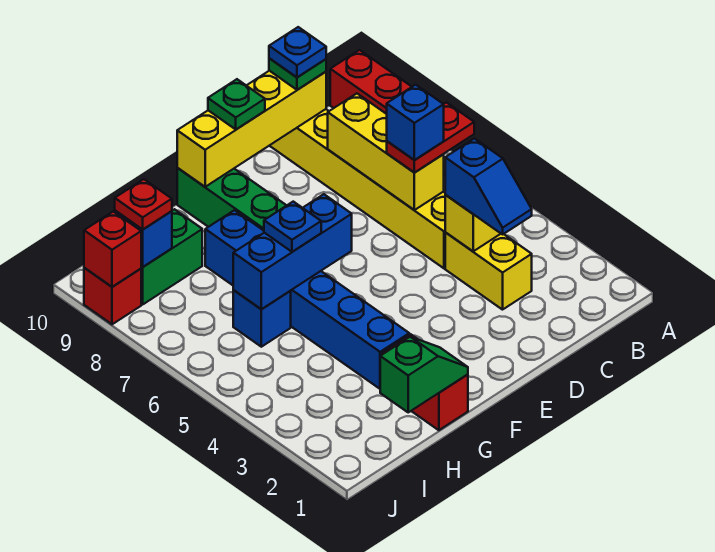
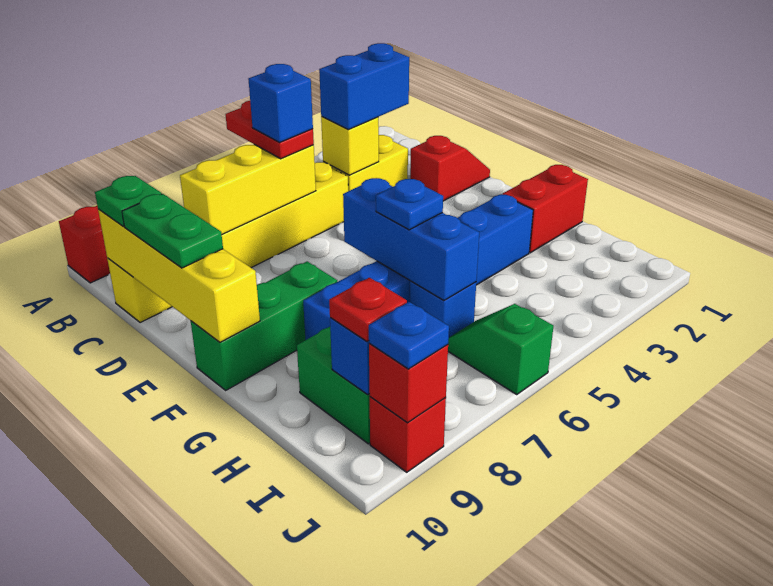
blue 1x2 slope [445,139,532,234] -> blue 1x2 brick [319,43,409,130]
blue 1x1 plate [269,27,326,77] -> blue 1x1 plate moved to [369,302,449,369]
none -> red 1x2 slope [410,136,490,201]
green 1x1 plate [208,79,265,129] -> green 1x2 plate [122,194,223,268]
green 1x2 slope [380,337,468,412] -> green 1x2 slope moved to [448,304,553,395]

